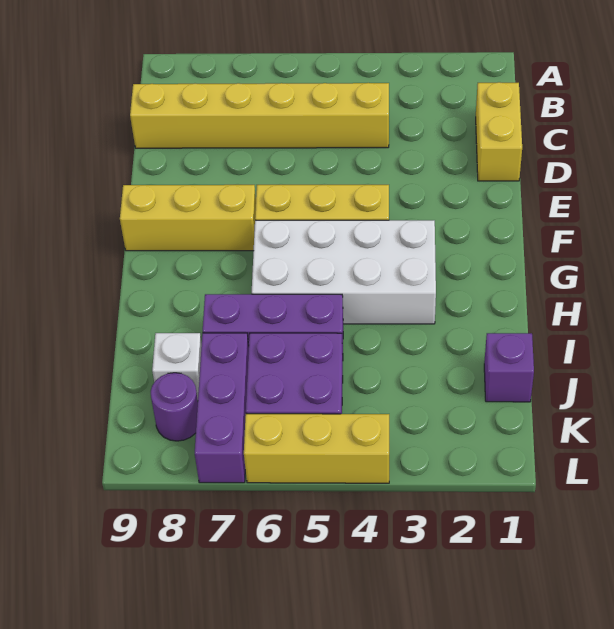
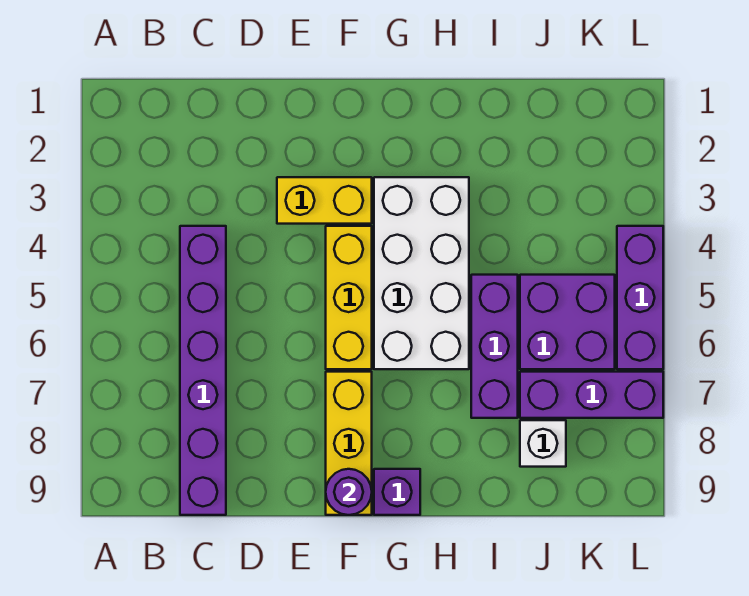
yellow 1x2 brick [476,82,522,181] -> yellow 1x2 brick moved to [277,177,372,224]
yellow 1x6 brick [130,83,389,148] -> purple 1x6 brick [180,226,226,515]
purple 1x1 brick [484,333,534,402] -> purple 1x1 brick moved to [374,469,420,515]
purple 1x1 round brick [151,373,198,441] -> purple 1x1 round brick moved to [326,469,372,515]
yellow 1x3 brick [244,414,389,483] -> purple 1x3 brick [617,226,663,369]

